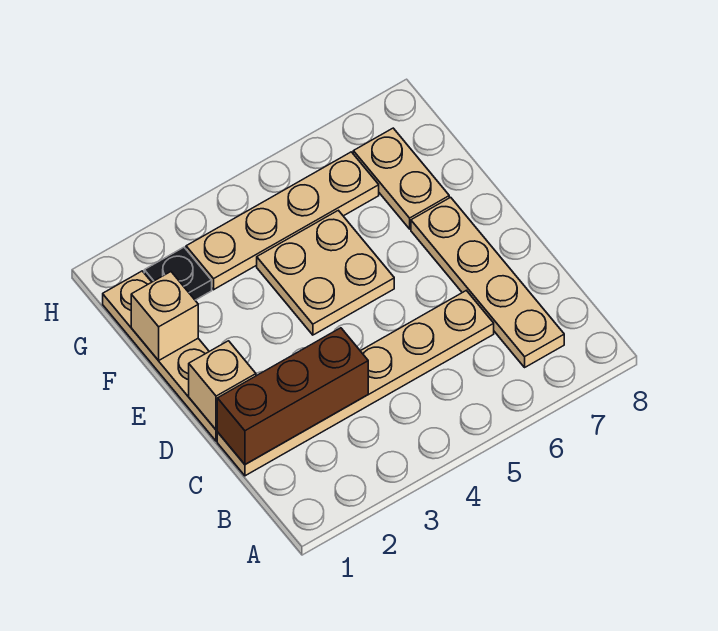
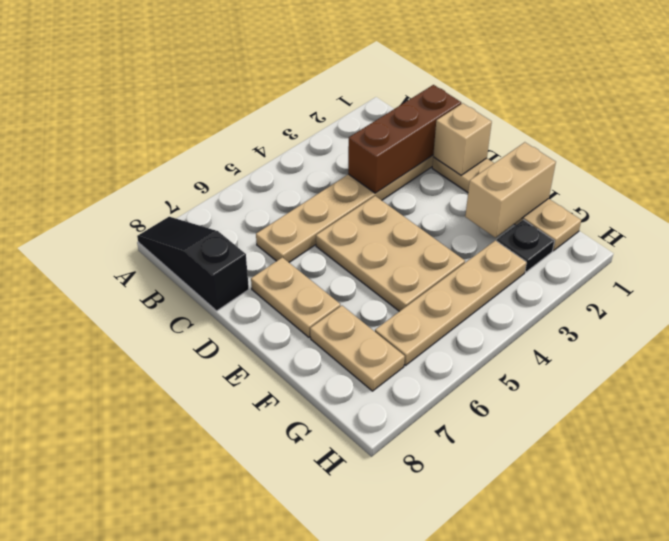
none -> black 1x3 slope [137,217,249,311]
tan 1x4 plate [411,197,564,367] -> tan 1x2 plate [251,257,340,338]
tan 2x2 plate [257,210,394,335] -> tan 2x3 plate [316,196,465,311]
tan 1x1 brick [131,272,198,361] -> tan 1x2 brick [465,142,556,238]

